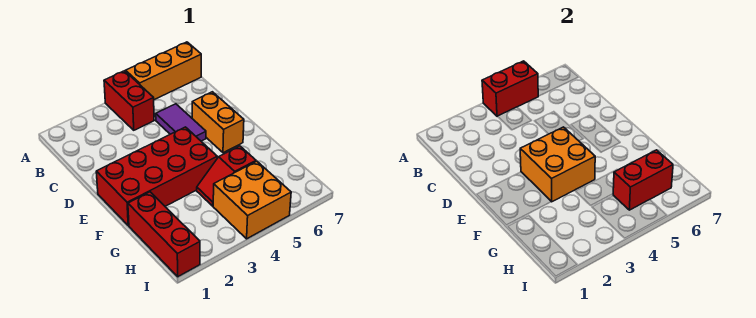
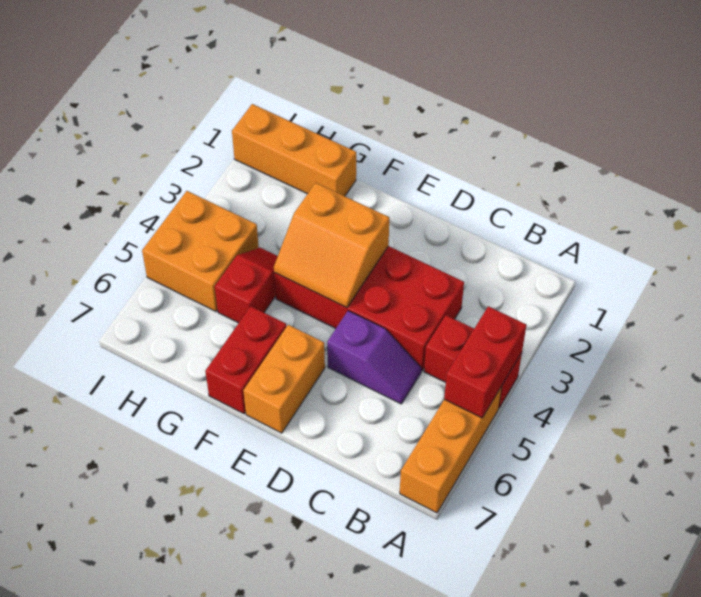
purple 1x2 tile [156,104,206,141] -> purple 1x2 slope [327,311,422,404]
orange 1x2 brick [192,92,244,153] -> orange 1x2 brick turned to [243,325,325,433]
red 2x4 brick [96,127,217,225] -> red 2x4 brick turned to [274,246,464,371]
orange 2x2 brick [520,127,595,202] -> orange 2x2 slope [274,183,389,308]
red 1x3 brick [128,192,200,277] -> orange 1x3 brick [232,104,356,196]
red 1x2 brick [613,150,673,210] -> red 1x2 brick moved to [205,306,287,414]

